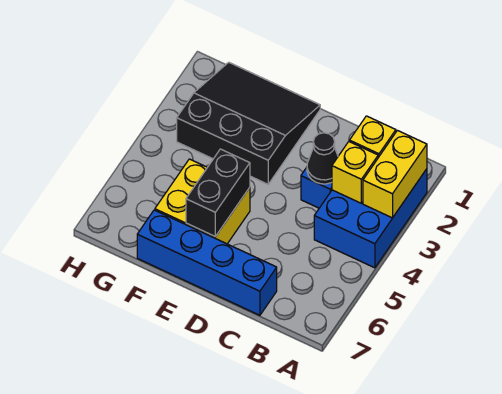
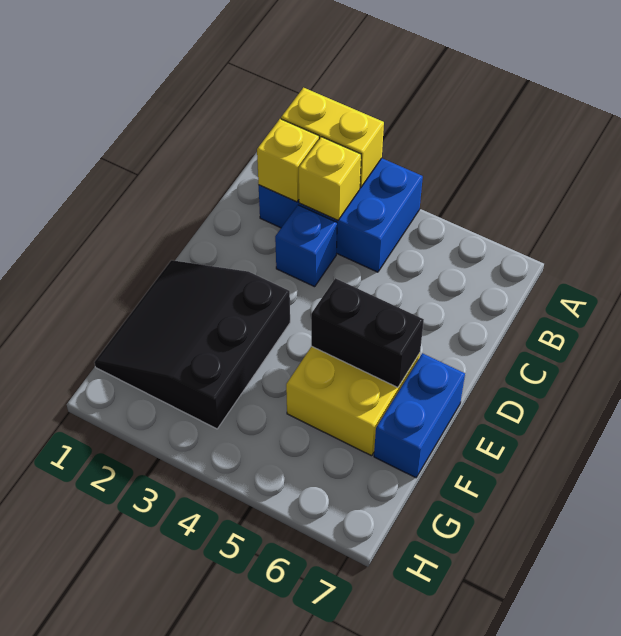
black 1x1 cone [307,133,338,184] -> none
blue 1x4 brick [137,210,277,315] -> blue 1x2 brick [374,353,465,478]

